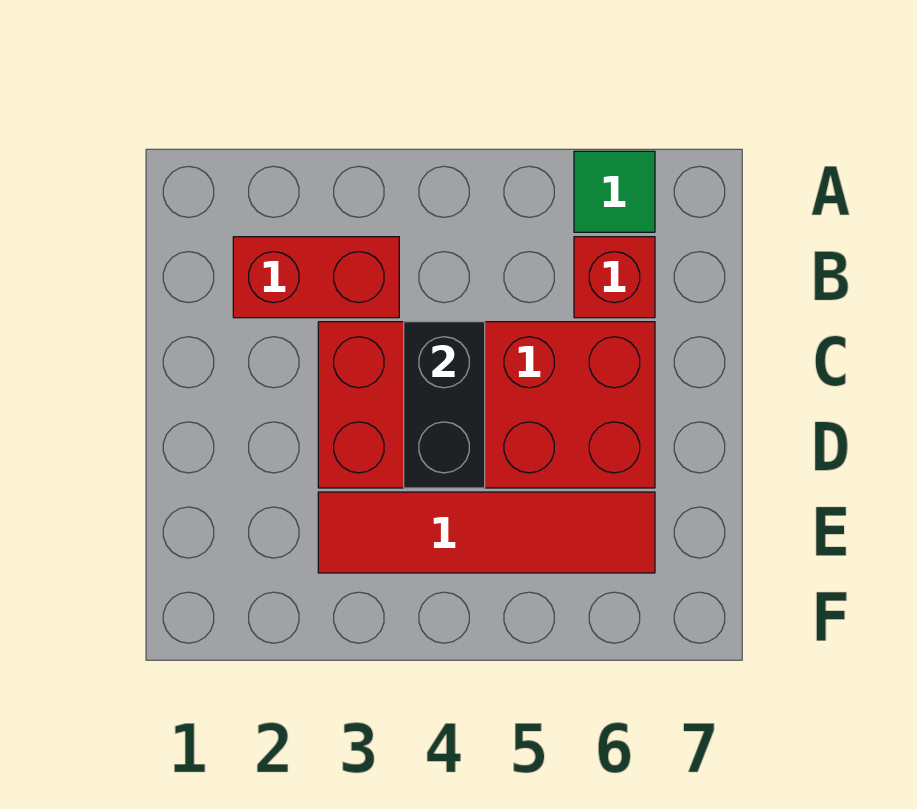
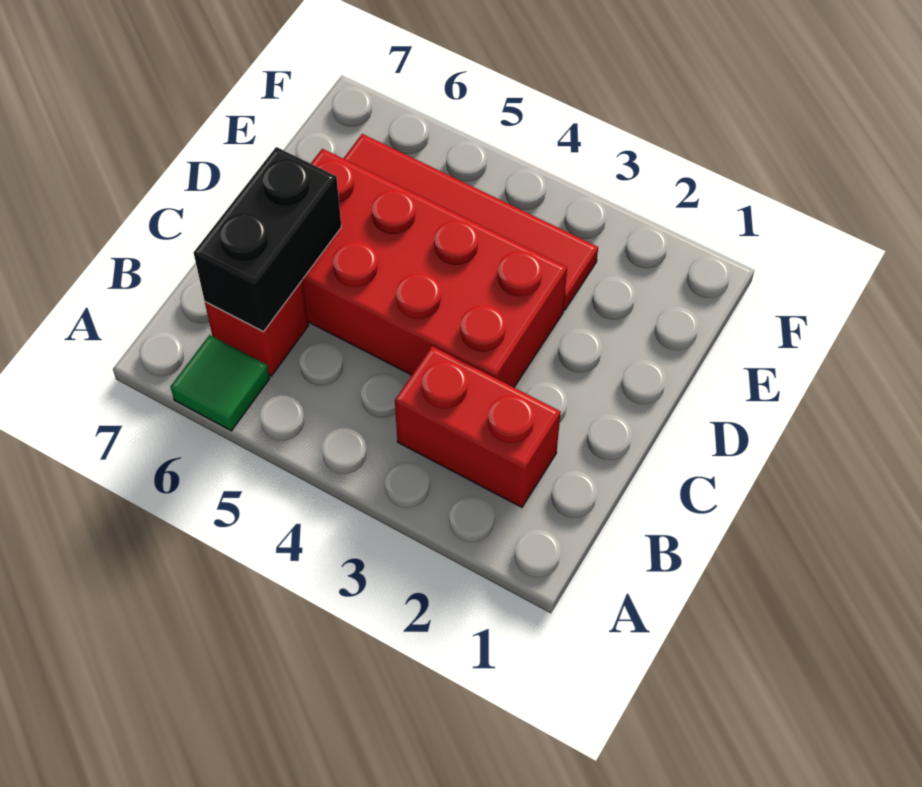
black 1x2 brick [404,322,485,488] -> black 1x2 brick moved to [194,147,341,332]

